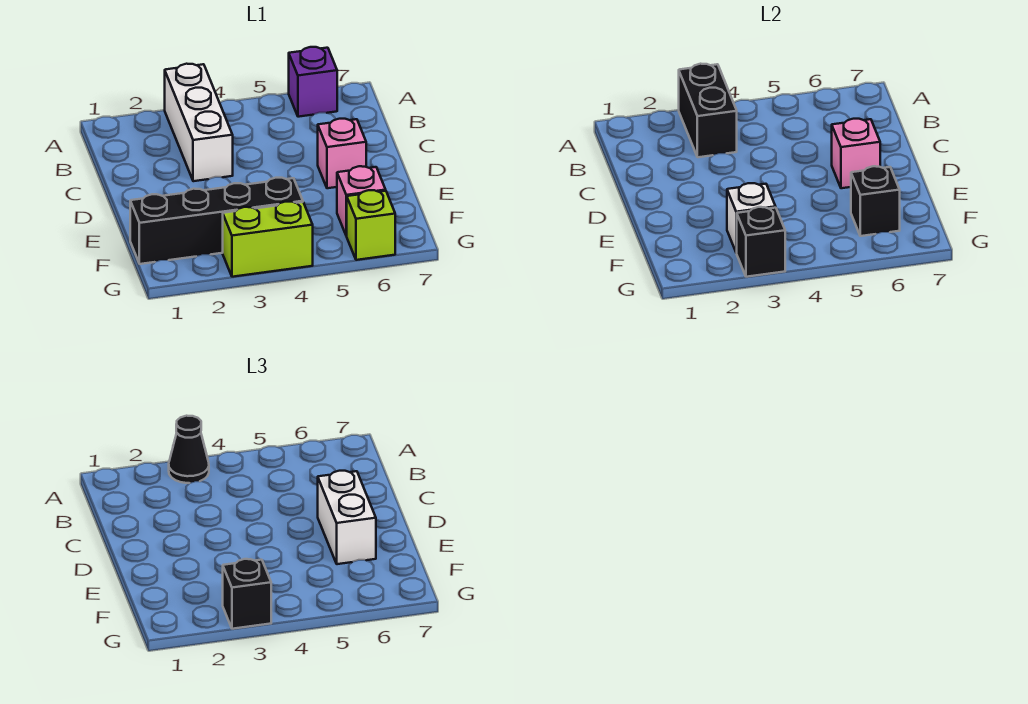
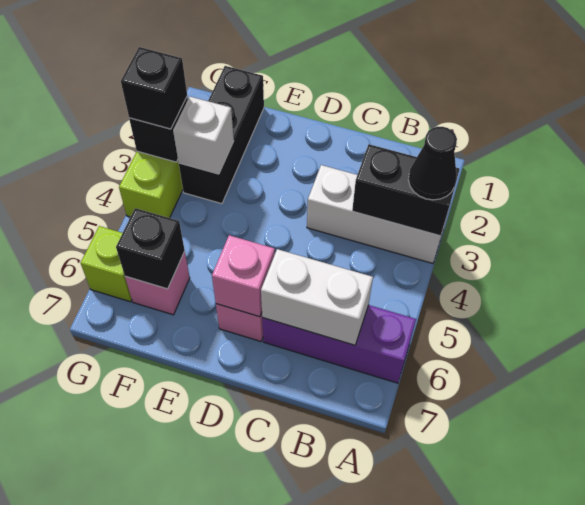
purple 1x1 brick [289,47,337,117] -> purple 1x3 brick [262,305,416,383]
white 1x2 brick [318,471,376,564] -> white 1x2 brick moved to [261,249,373,345]
black 1x4 brick [130,178,303,264] -> black 1x3 brick [179,66,264,204]

